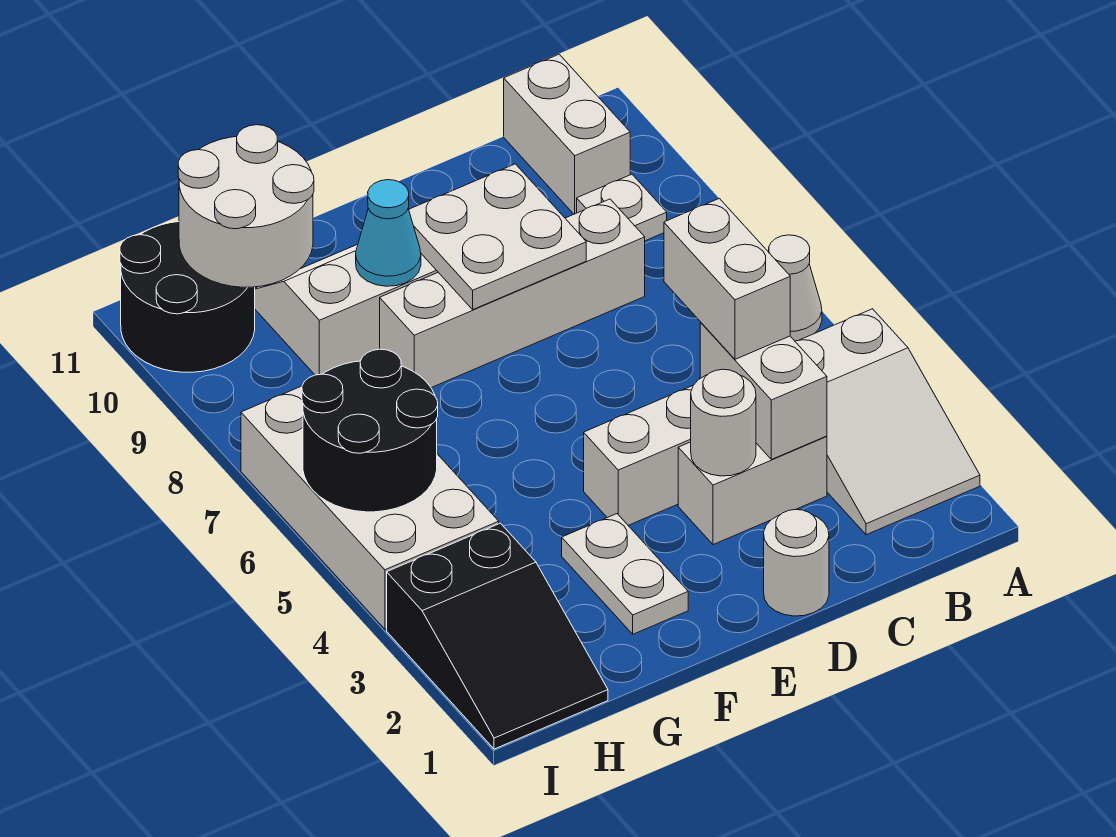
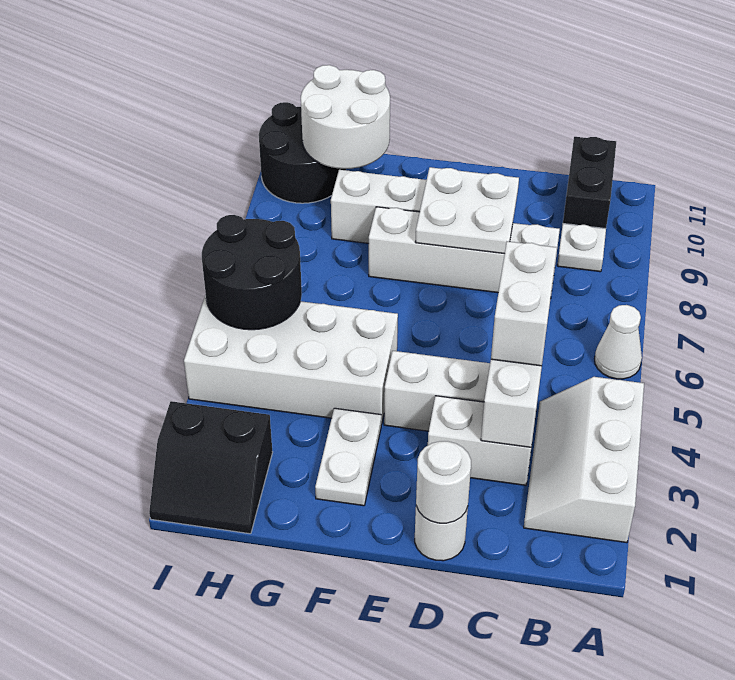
white 2x3 slope [795,309,980,535] -> white 2x3 slope turned to [524,377,644,543]
white 1x2 brick [504,54,630,214] -> black 1x2 brick [563,137,616,229]
white 1x1 round brick [691,369,756,476] -> white 1x1 round brick moved to [416,441,471,523]
cyan 1x1 cone [356,180,421,286] -> none
black 2x3 slope [387,523,608,749] -> black 2x2 slope [149,401,273,534]
white 2x4 brick [241,386,499,629] -> white 2x4 brick turned to [184,295,398,425]

